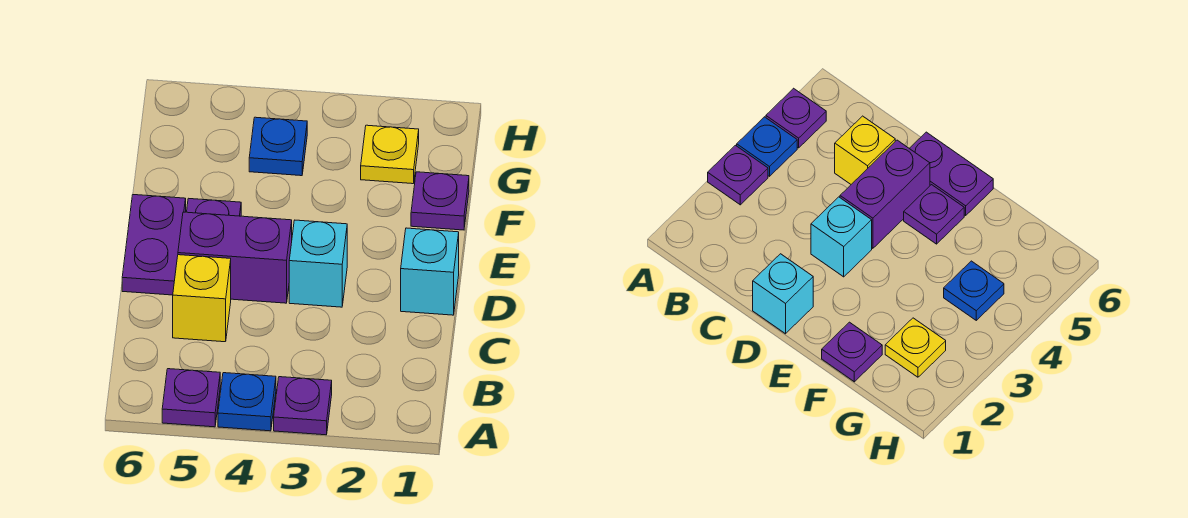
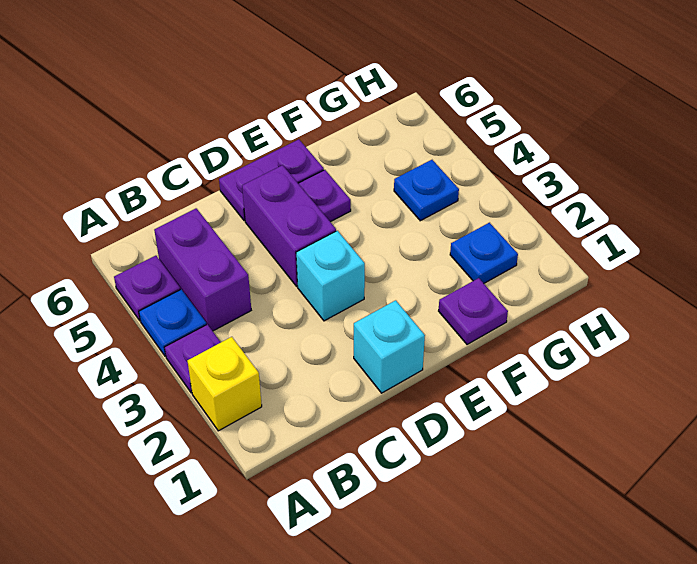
none -> purple 1x2 brick [154,208,251,331]
yellow 1x1 brick [173,255,231,342] -> yellow 1x1 brick moved to [187,337,262,431]
yellow 1x1 plate [361,125,419,184] -> blue 1x1 plate [450,223,518,283]

